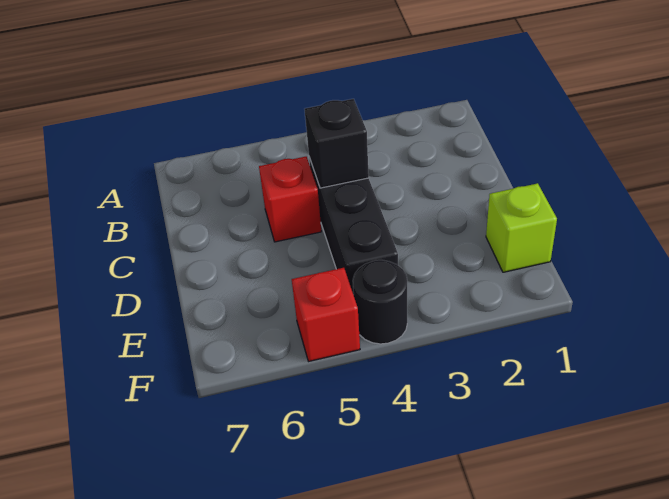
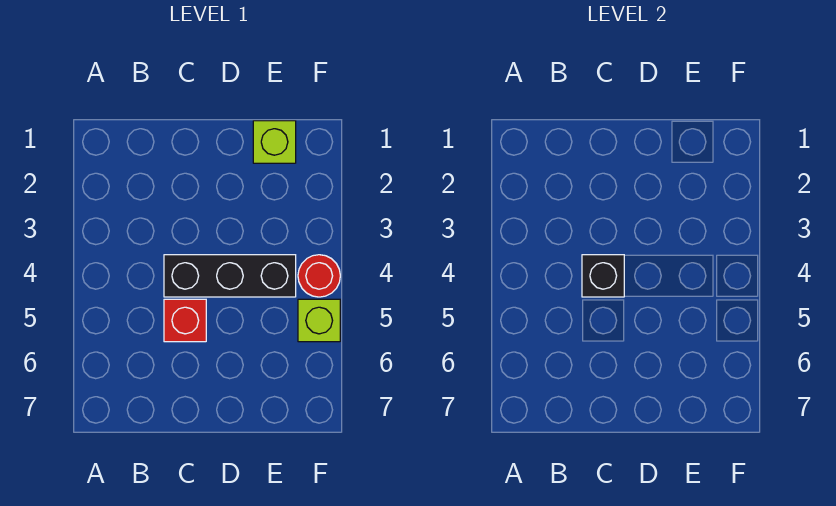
black 1x1 round brick [353,260,407,344] -> red 1x1 round brick [298,255,340,297]
red 1x1 brick [292,268,360,361] -> lime 1x1 brick [298,299,340,342]

